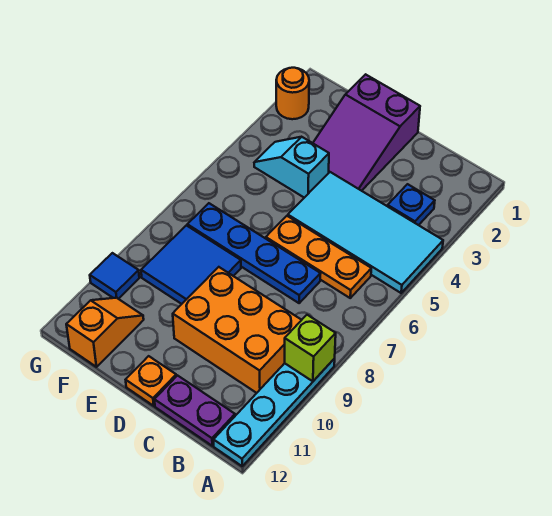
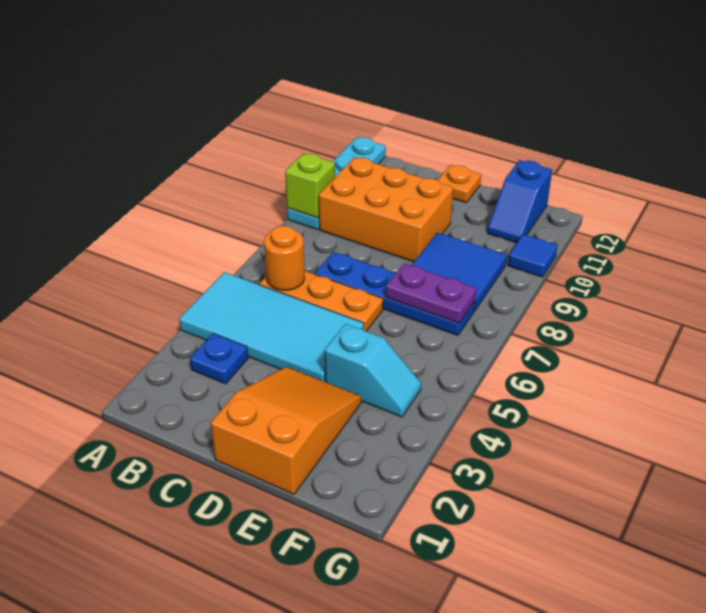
purple 1x2 plate [154,376,235,446] -> purple 1x2 plate moved to [386,264,476,323]
purple 2x3 slope [313,74,420,191] -> orange 2x3 slope [211,367,361,494]
orange 1x2 slope [66,298,144,367] -> blue 1x2 slope [487,160,552,243]
orange 1x1 round brick [276,68,309,119] -> orange 1x1 round brick moved to [264,226,305,290]

